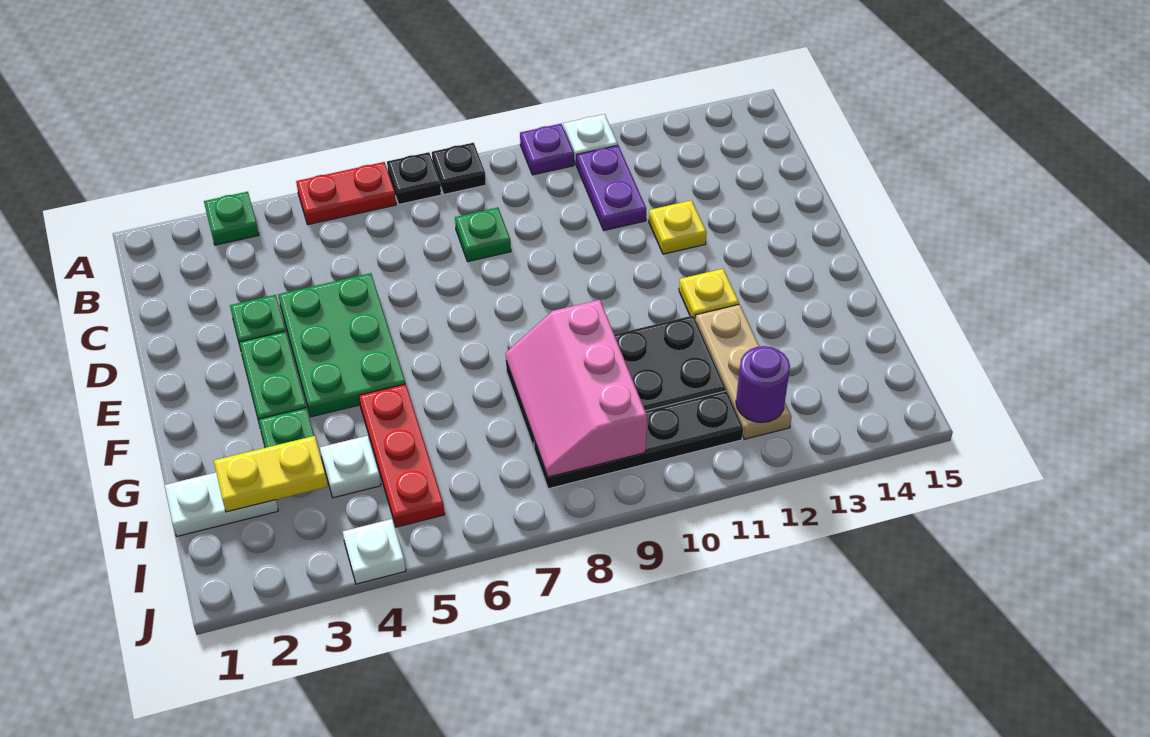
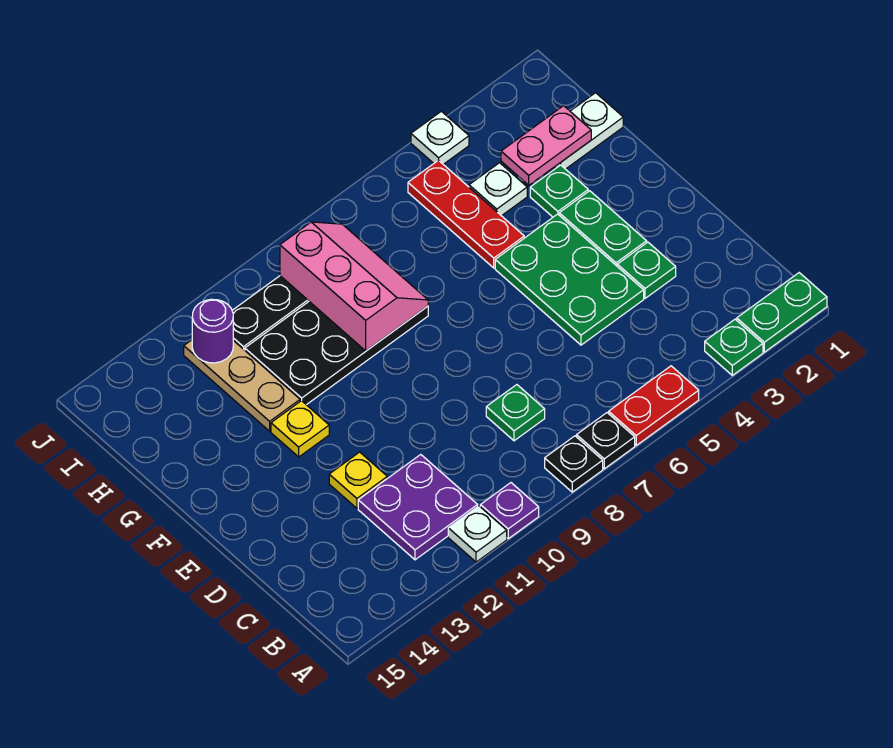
none -> green 1x2 plate [737,273,827,352]
purple 1x2 plate [577,145,646,230] -> purple 2x2 plate [358,455,478,560]
yellow 1x2 plate [214,436,328,512] -> pink 1x2 plate [501,106,591,185]

